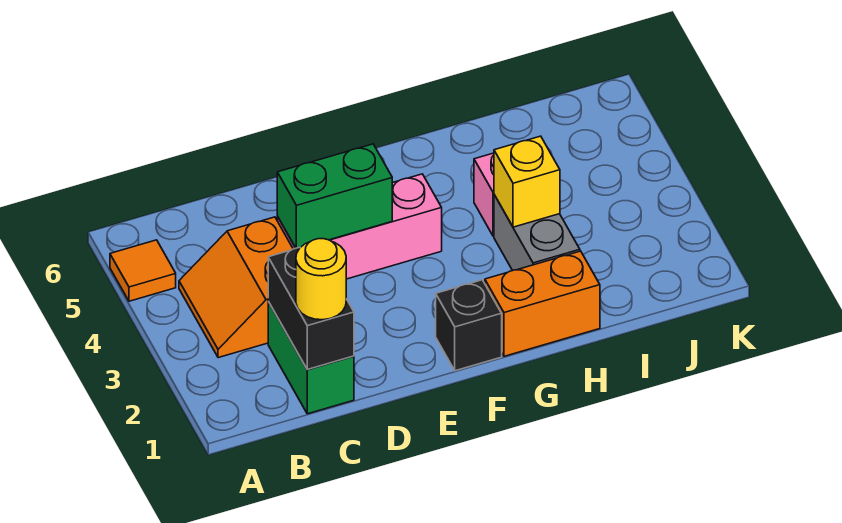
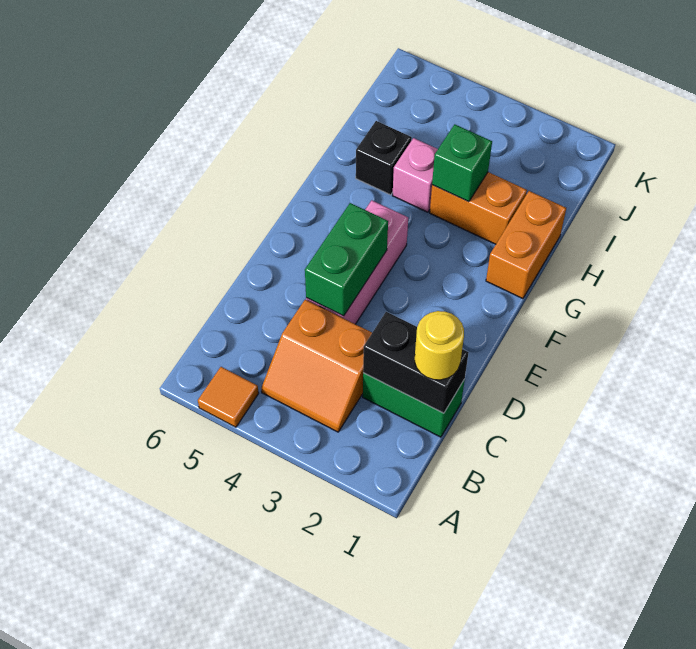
black 1x1 brick [436,280,502,371] -> black 1x1 brick moved to [356,121,412,195]
grey 1x2 brick [494,195,580,271] -> orange 1x2 brick [430,172,527,244]
yellow 1x1 brick [494,136,560,227] -> green 1x1 brick [432,124,492,202]

